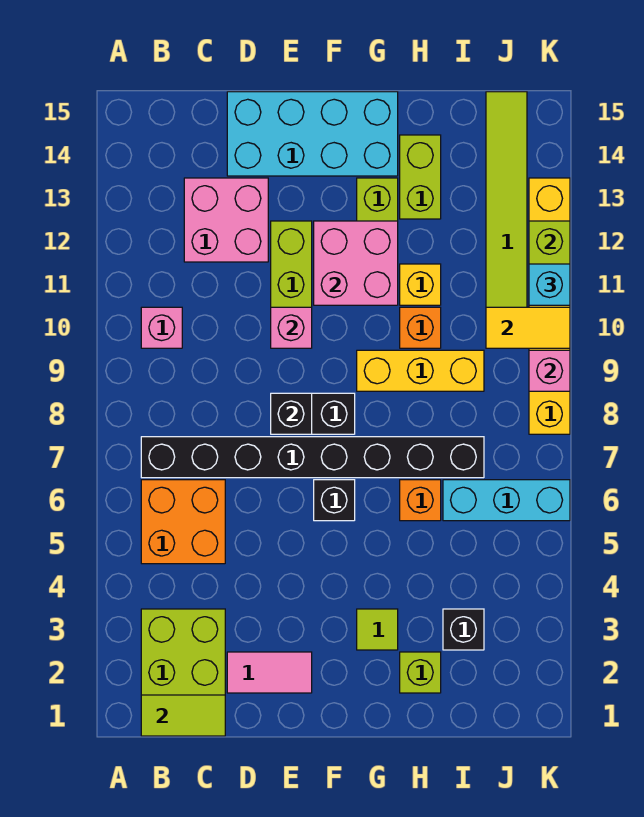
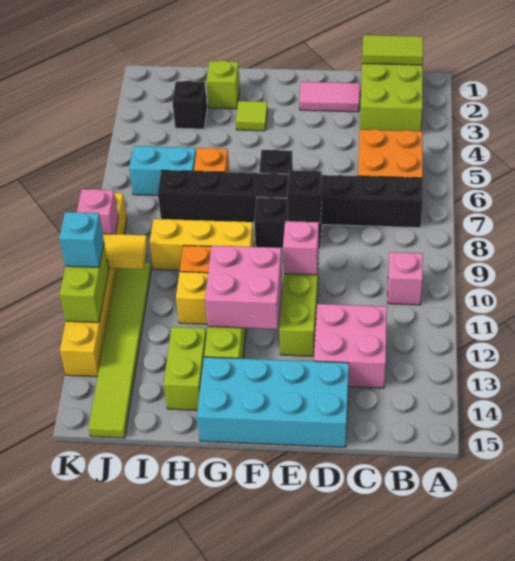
cyan 1x3 brick [443,480,570,521] -> cyan 1x2 brick [129,146,196,195]

